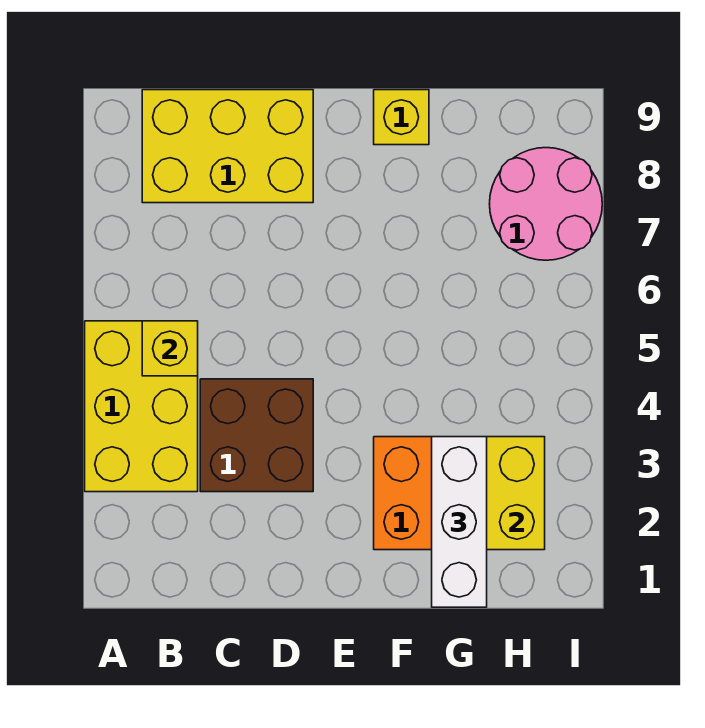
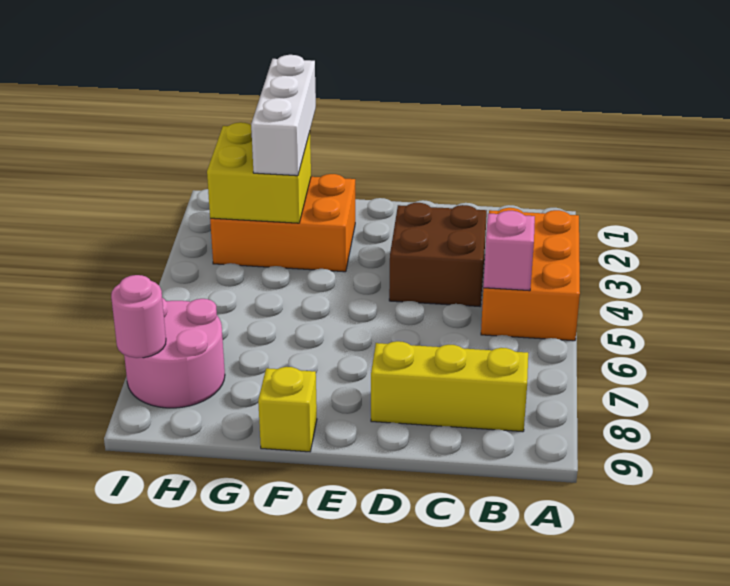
yellow 2x3 brick [85,321,198,492] -> orange 2x3 brick [481,208,580,341]
yellow 1x1 brick [142,321,198,376] -> pink 1x1 brick [483,211,535,291]
yellow 2x3 brick [142,90,313,203] -> yellow 1x3 brick [371,341,528,432]
none -> pink 1x1 round brick [111,275,166,358]

